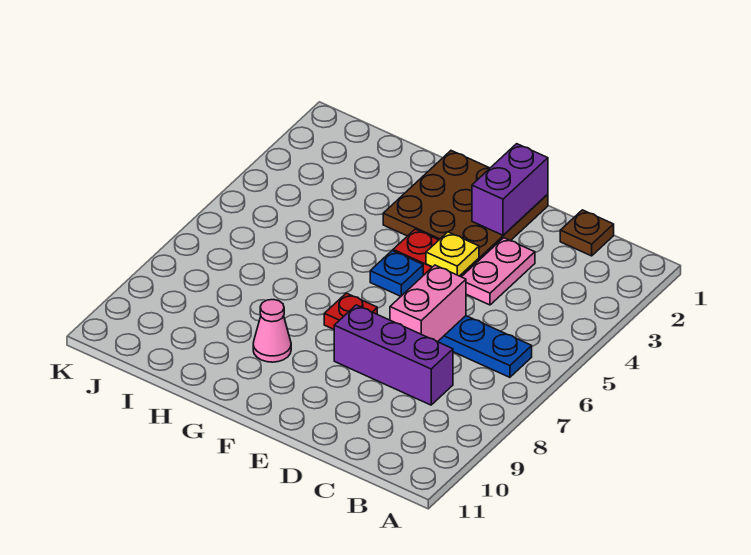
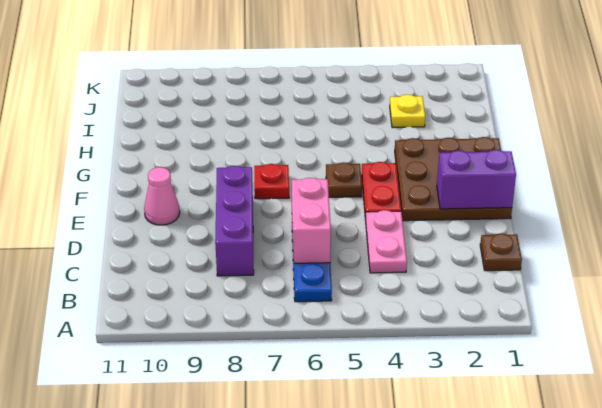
pink 1x2 plate [462,238,535,305] -> pink 1x2 plate turned to [366,210,407,273]
pink 1x2 brick [390,265,466,342] -> pink 1x2 brick turned to [292,178,331,263]
yellow 1x1 plate [426,232,479,276] -> yellow 1x1 plate moved to [390,94,425,128]
blue 1x1 plate [370,251,423,296] -> brown 1x1 plate [326,162,362,197]
pink 1x1 cone [253,300,291,362] -> pink 1x1 cone moved to [144,167,180,225]

